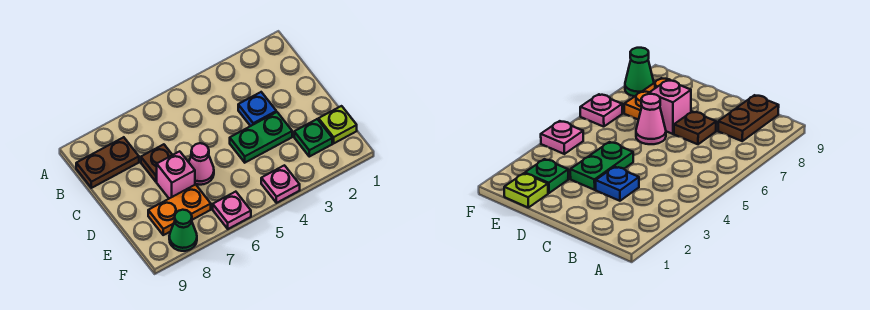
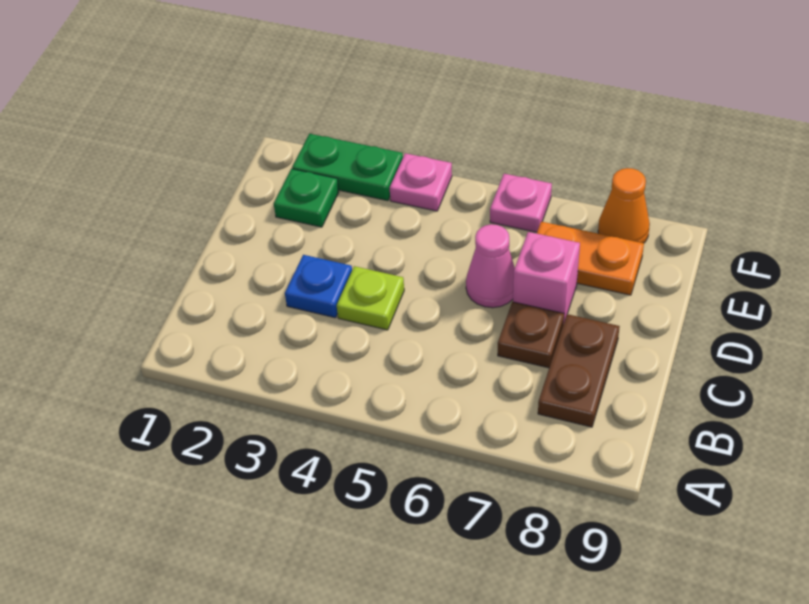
brown 1x2 plate [76,137,139,188] -> brown 1x2 plate turned to [538,314,620,427]
green 1x2 plate [230,112,292,163] -> green 1x2 plate moved to [292,134,403,201]
lime 1x1 plate [319,106,357,143] -> lime 1x1 plate moved to [337,266,404,330]
green 1x1 cone [169,210,197,251] -> orange 1x1 cone [598,168,650,243]

